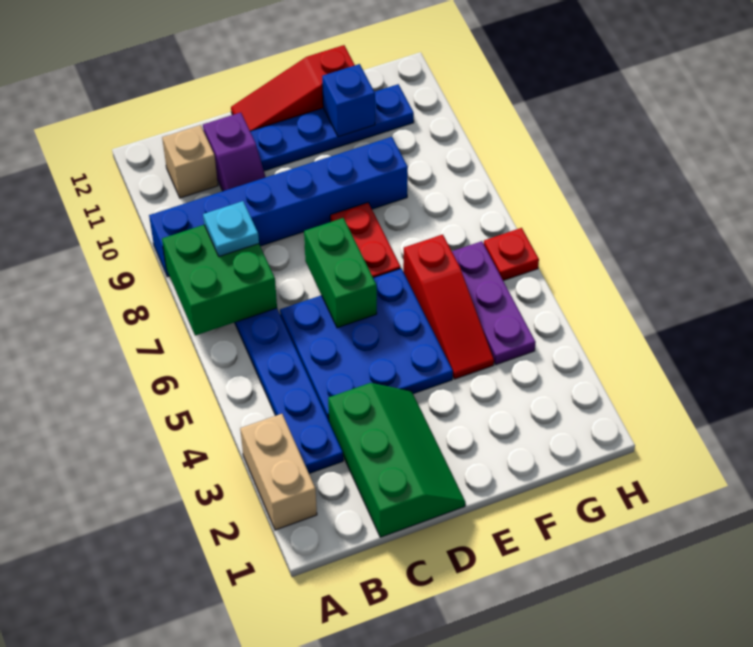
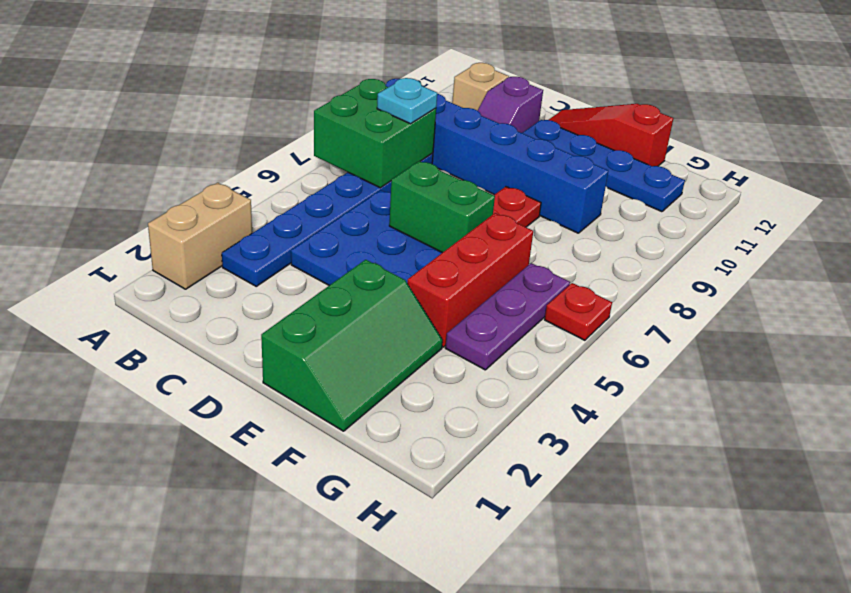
green 2x3 slope [328,383,465,537] -> green 2x3 slope moved to [261,260,443,431]
green 1x2 brick [304,218,377,328] -> green 1x2 brick turned to [389,161,495,253]
red 1x3 slope [403,234,494,379] -> red 1x3 brick [407,213,533,347]
blue 1x1 brick [322,64,375,137] -> none

